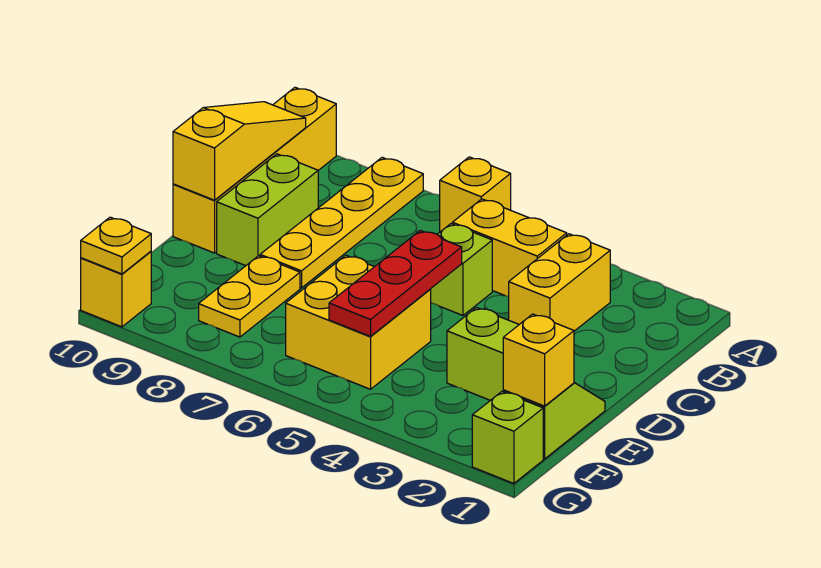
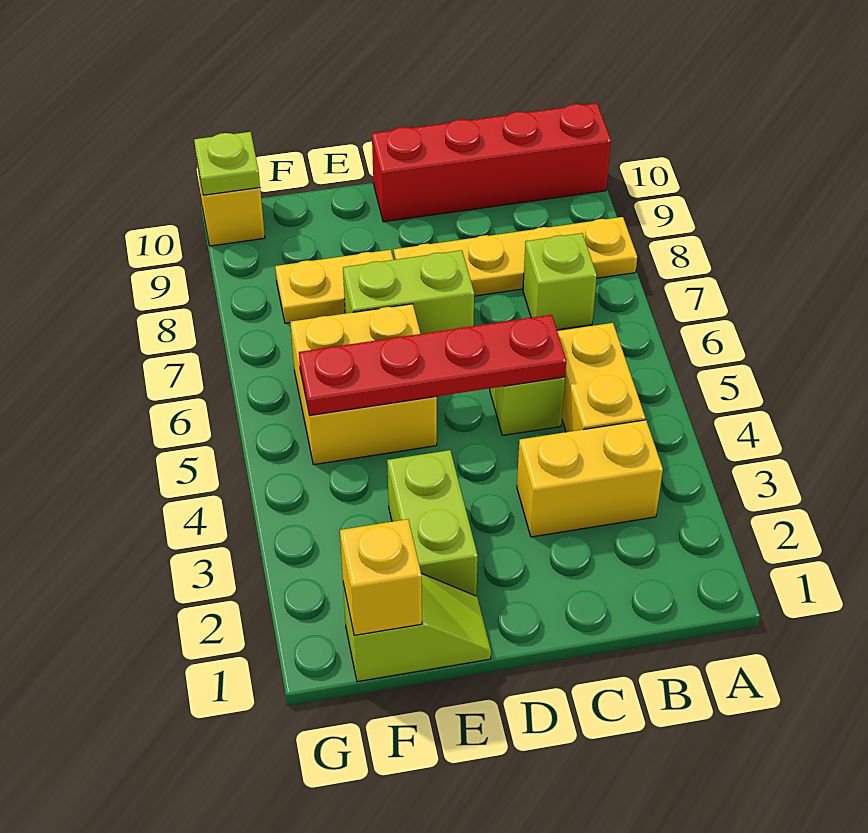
yellow 1x1 brick [440,157,511,232] -> none
yellow 1x4 brick [173,87,336,253] -> red 1x4 brick [372,103,611,222]
yellow 1x3 slope [173,102,306,200] -> none
lime 1x2 brick [217,154,318,266] -> lime 1x2 brick moved to [343,250,474,334]
red 1x3 plate [329,231,462,336] -> red 1x4 plate [299,315,566,415]
lime 1x1 brick [472,392,543,484] -> lime 1x1 brick moved to [523,233,597,330]
yellow 1x1 plate [81,217,151,274] -> lime 1x1 plate [194,132,260,195]

